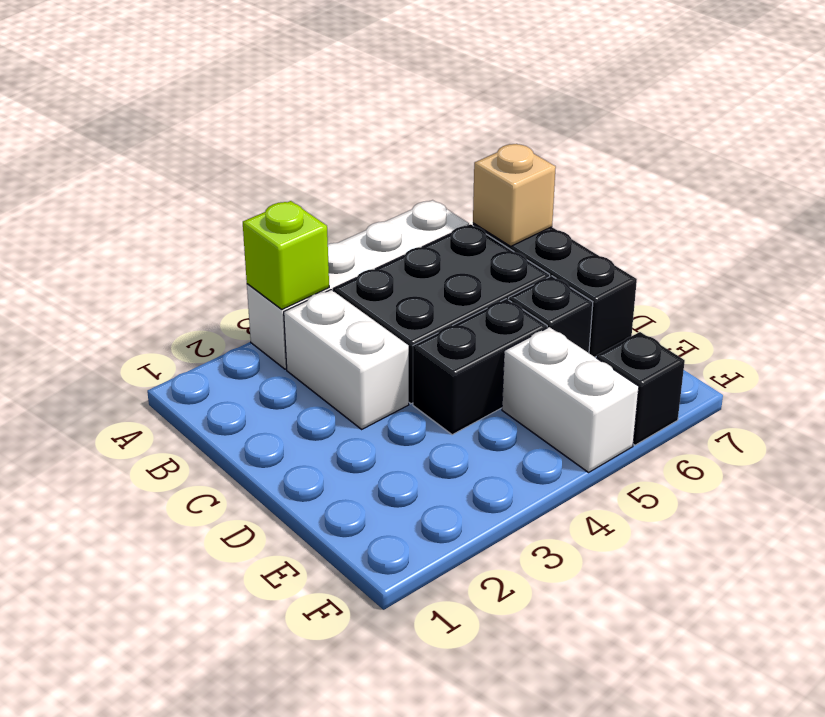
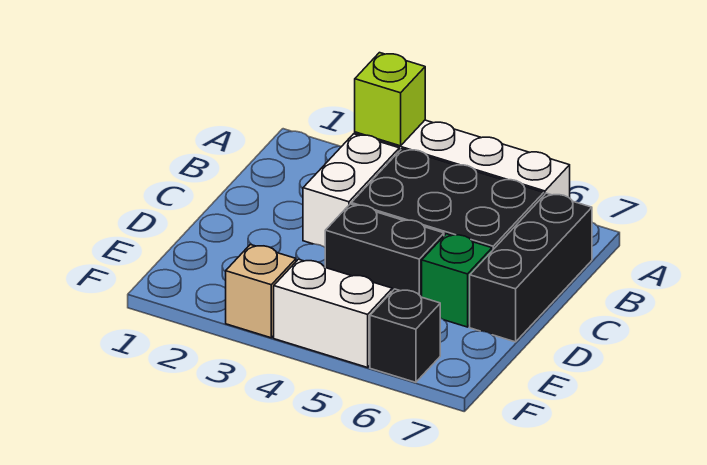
tan 1x1 brick [473,144,556,246] -> tan 1x1 brick moved to [226,244,296,338]
black 1x1 brick [509,276,593,353] -> green 1x1 brick [422,234,492,327]
white 1x2 brick [502,327,639,472] -> white 1x2 brick turned to [274,259,392,368]

